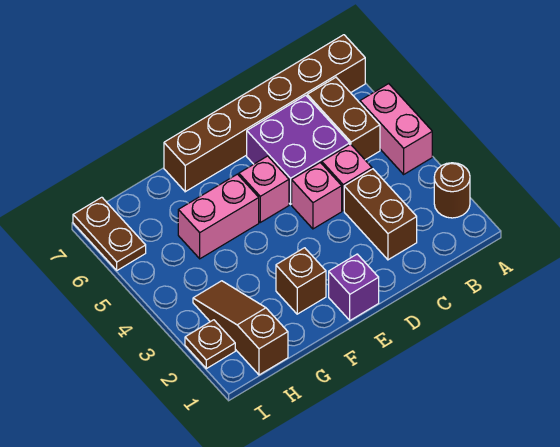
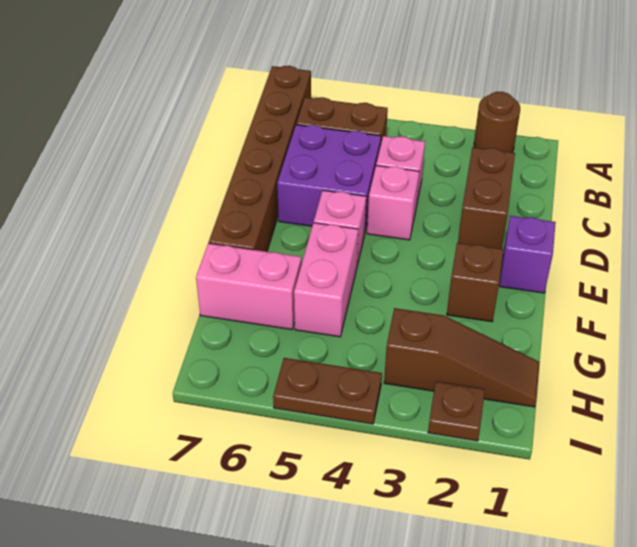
pink 1x2 brick [360,84,432,174] -> pink 1x2 brick moved to [196,243,302,330]
brown 1x2 brick [344,169,417,260] -> brown 1x2 brick turned to [458,147,515,249]
brown 1x3 slope [193,281,288,375] -> brown 1x3 slope turned to [384,308,540,407]
brown 1x2 plate [73,197,146,270] -> brown 1x2 plate moved to [273,358,382,424]

